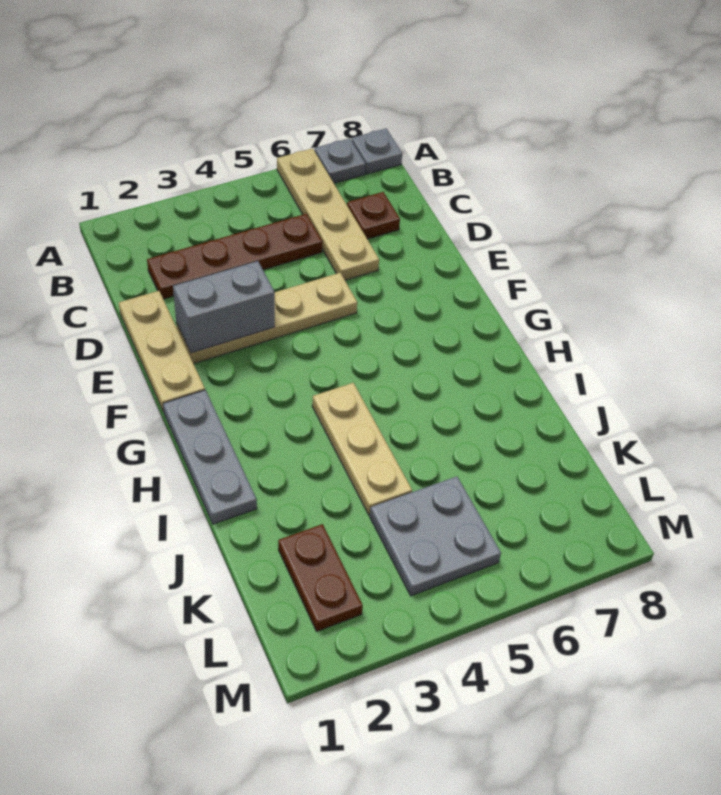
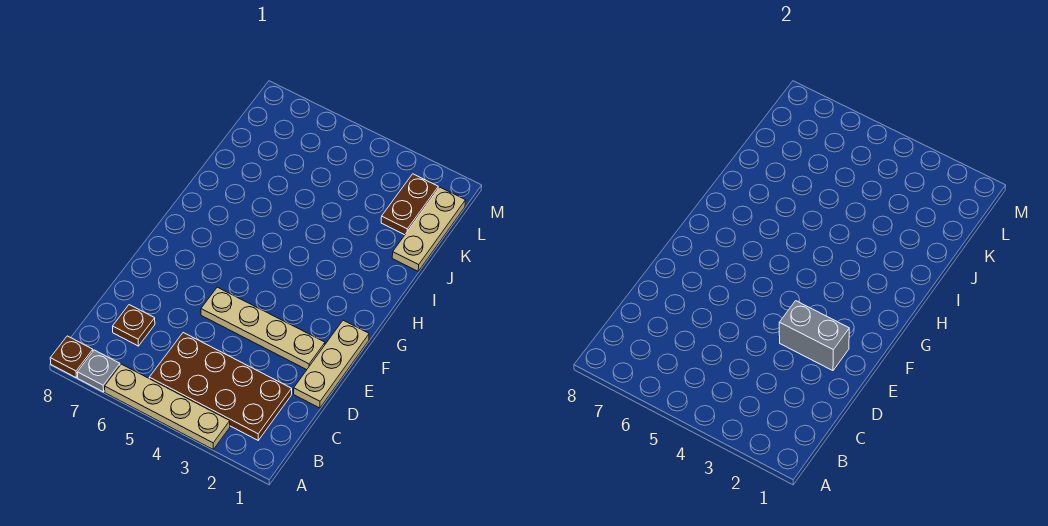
tan 1x4 plate [277,148,379,280] -> tan 1x4 plate turned to [105,364,230,449]
grey 1x1 plate [352,129,402,174] -> brown 1x1 plate [50,336,93,378]
brown 1x4 plate [147,214,322,299] -> brown 2x4 plate [149,333,292,440]
grey 1x3 plate [163,390,257,524] -> none
tan 1x3 plate [312,383,412,515] -> tan 1x3 plate moved to [392,187,466,271]
grey 2x2 plate [370,476,501,596] -> none

